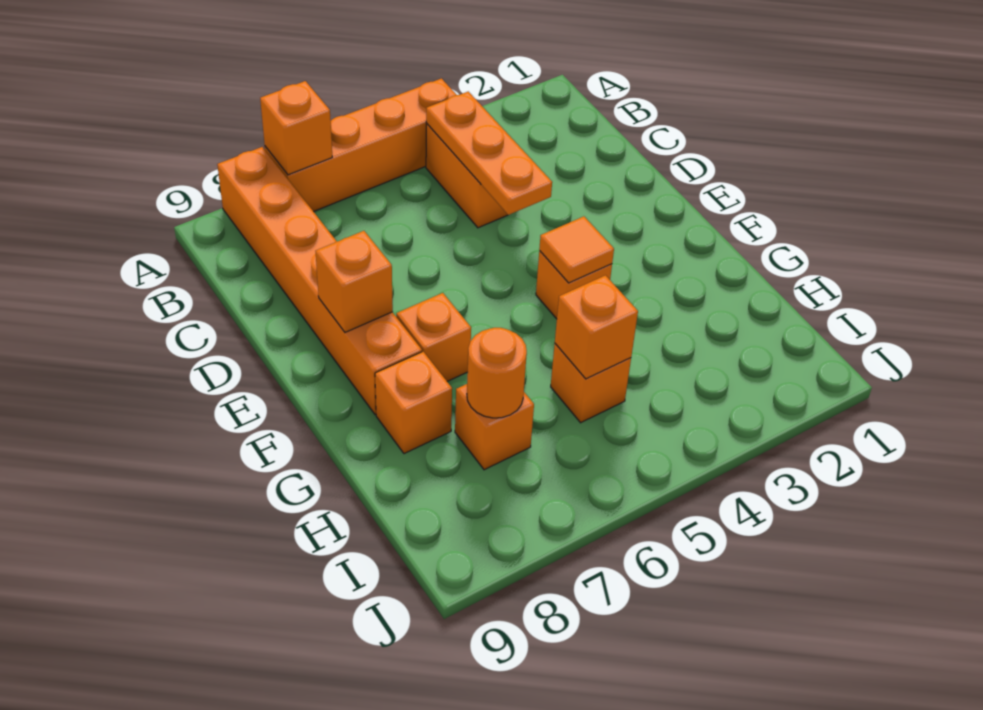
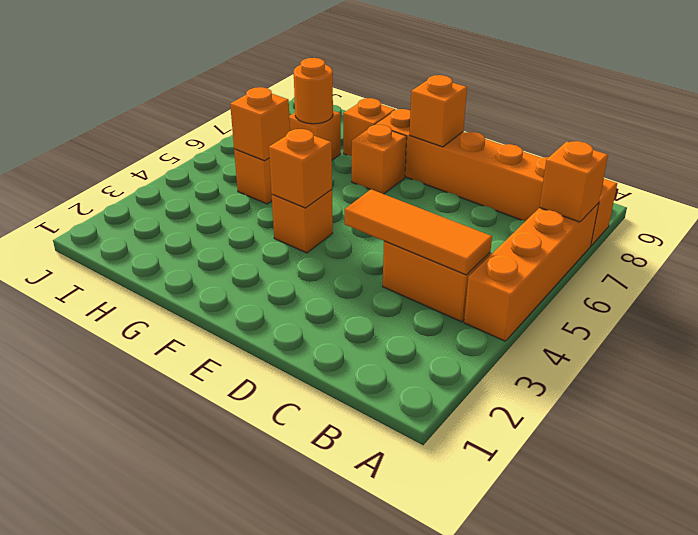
orange 1x3 plate [426,92,552,215] -> orange 1x3 tile [345,189,492,275]
orange 1x1 tile [539,216,614,283] -> orange 1x1 brick [269,129,332,208]

